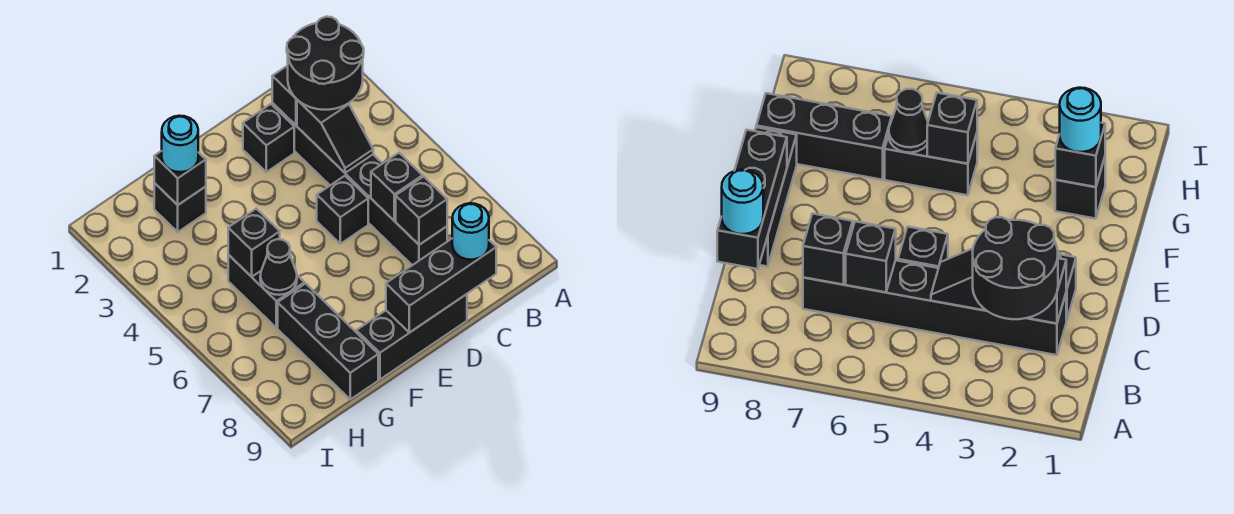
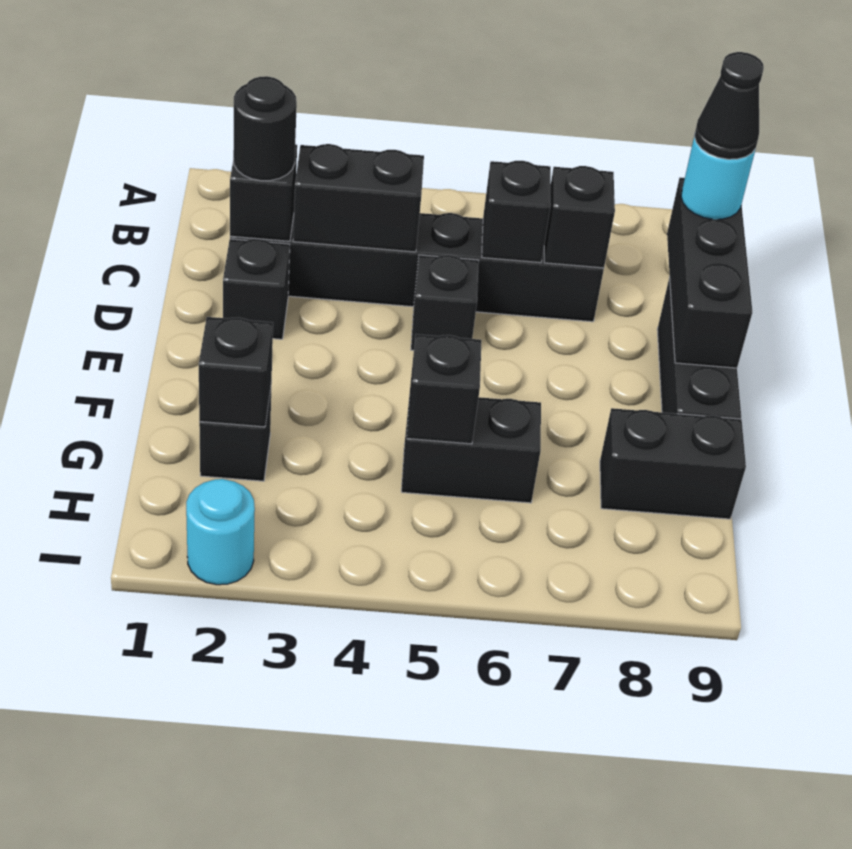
black 2x2 round brick [287,17,364,110] -> black 1x1 round brick [233,76,297,181]
black 1x2 slope [297,100,373,173] -> black 1x2 brick [293,144,424,252]
cyan 1x1 round brick [162,116,198,172] -> cyan 1x1 round brick moved to [186,479,255,585]
black 1x1 cone [260,239,297,295] -> black 1x1 cone moved to [694,52,764,159]
black 1x3 brick [278,284,378,399] -> black 1x2 brick [600,408,746,519]

